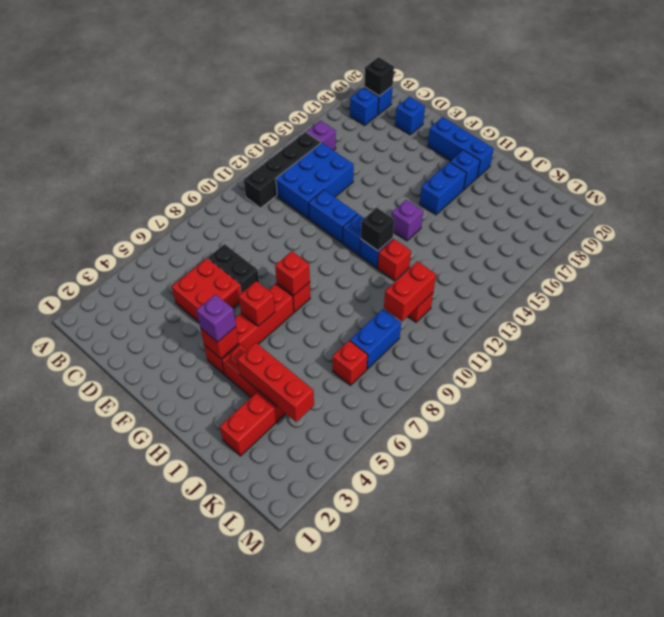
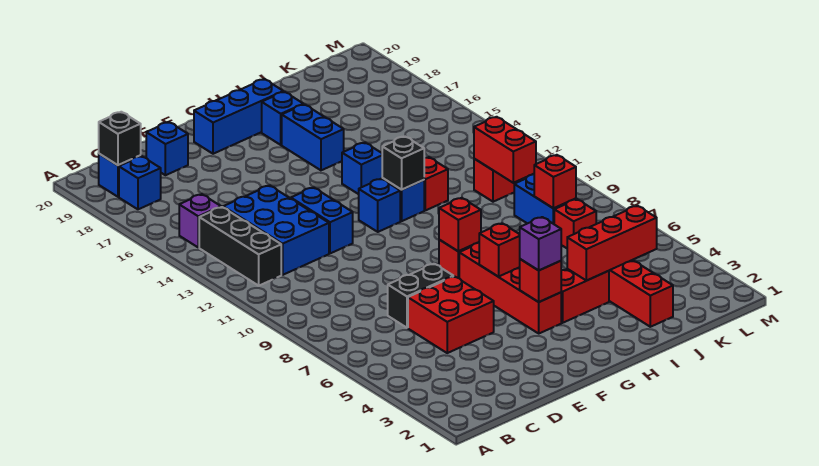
black 1x4 brick [244,132,321,208] -> black 1x3 brick [199,207,281,286]
blue 1x2 brick [309,190,357,243] -> blue 1x2 brick turned to [291,187,353,253]
purple 1x1 brick [391,200,423,241] -> blue 1x1 brick [342,143,382,194]
none -> red 1x1 brick [534,155,576,208]

